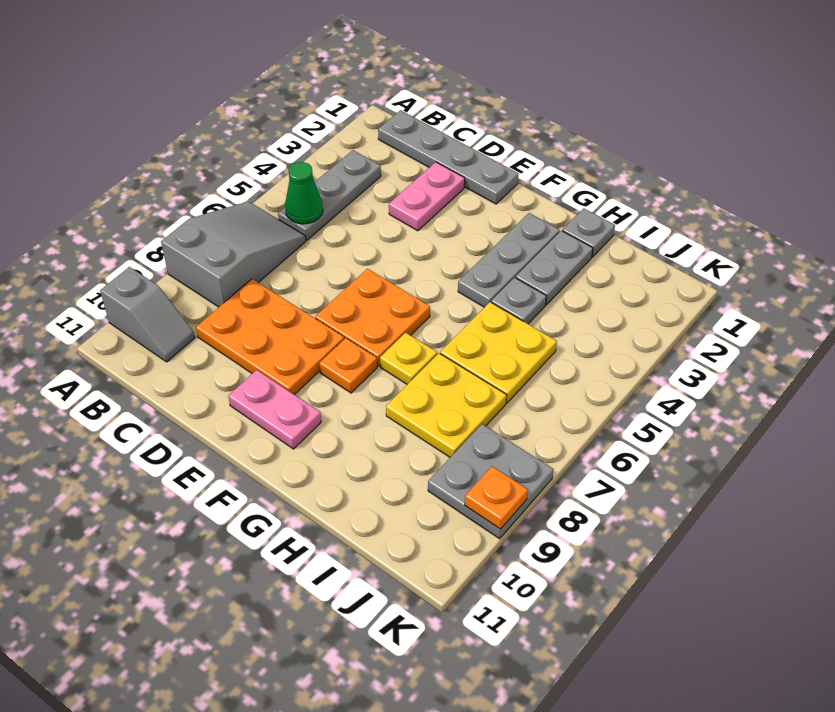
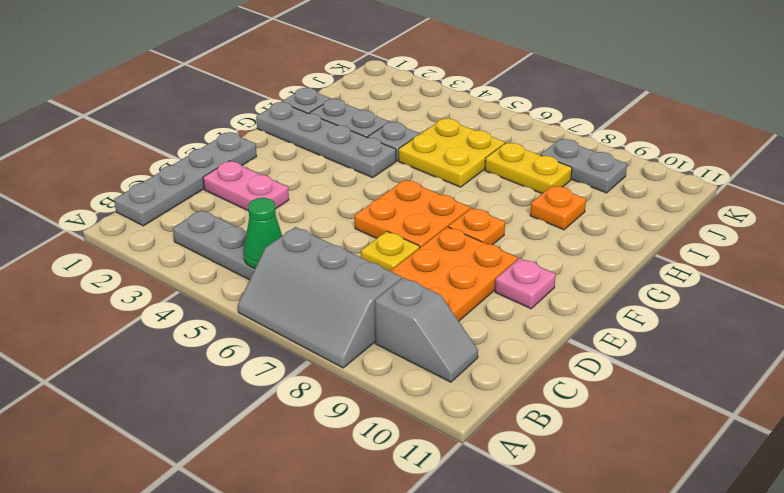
grey 2x3 slope [161,201,306,307] -> grey 2x3 slope turned to [238,227,401,368]
grey 1x2 slope [100,267,195,362] -> grey 1x2 slope turned to [375,277,478,382]
pink 1x2 plate [228,370,321,449] -> pink 1x1 plate [495,258,556,309]
grey 1x3 plate [458,213,560,307] -> grey 1x4 plate [256,102,396,178]
yellow 1x1 plate [380,333,437,384] -> yellow 1x1 plate moved to [361,231,420,271]
yellow 2x2 plate [386,353,507,457] -> yellow 1x2 plate [485,142,572,193]
grey 2x2 plate [428,424,554,539] -> grey 1x2 plate [541,139,627,193]
orange 1x1 plate [465,467,528,529] -> orange 1x1 plate moved to [530,186,586,230]

